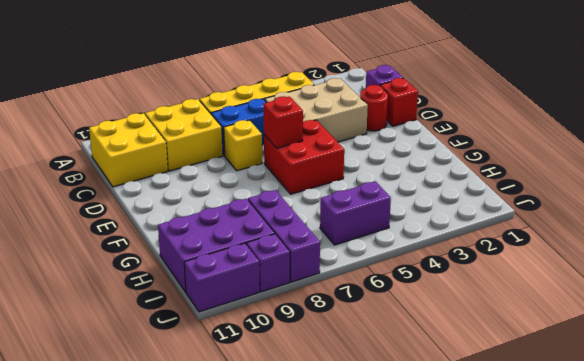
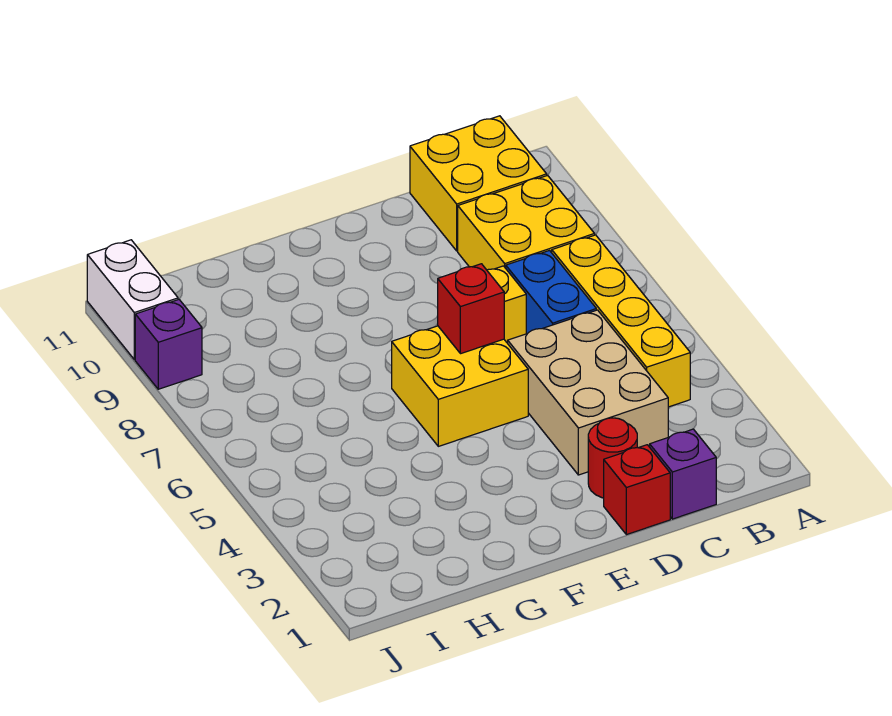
red 2x2 brick [264,120,344,194] -> yellow 2x2 brick [392,326,528,446]
purple 1x3 brick [248,190,320,282] -> none
purple 2x3 brick [158,199,275,292] -> none
purple 1x2 brick [320,181,391,245] -> none
purple 1x2 brick [184,243,260,312] -> white 1x2 brick [87,240,178,360]

